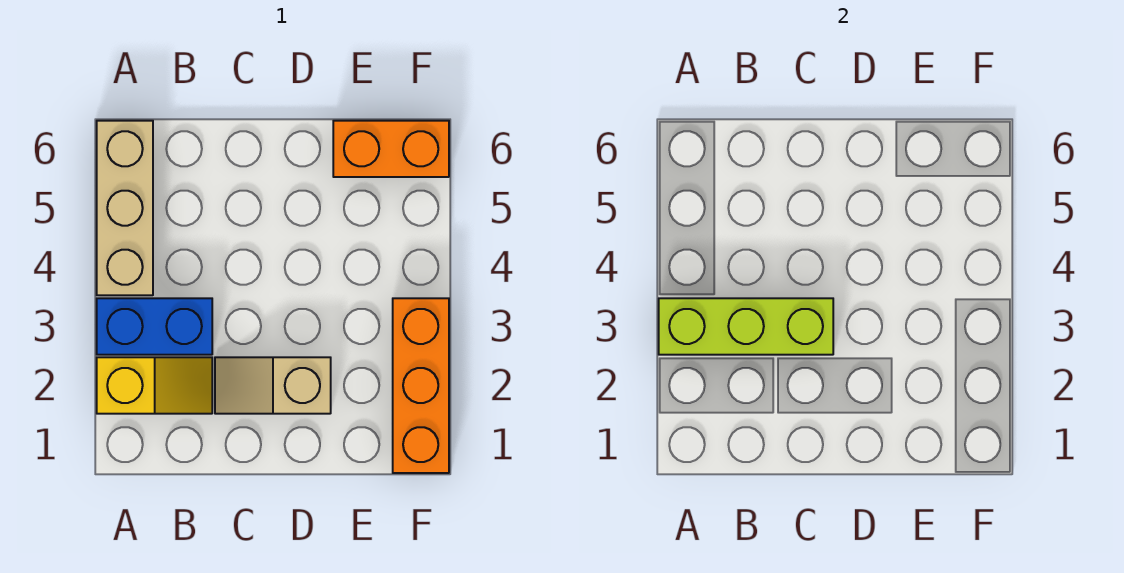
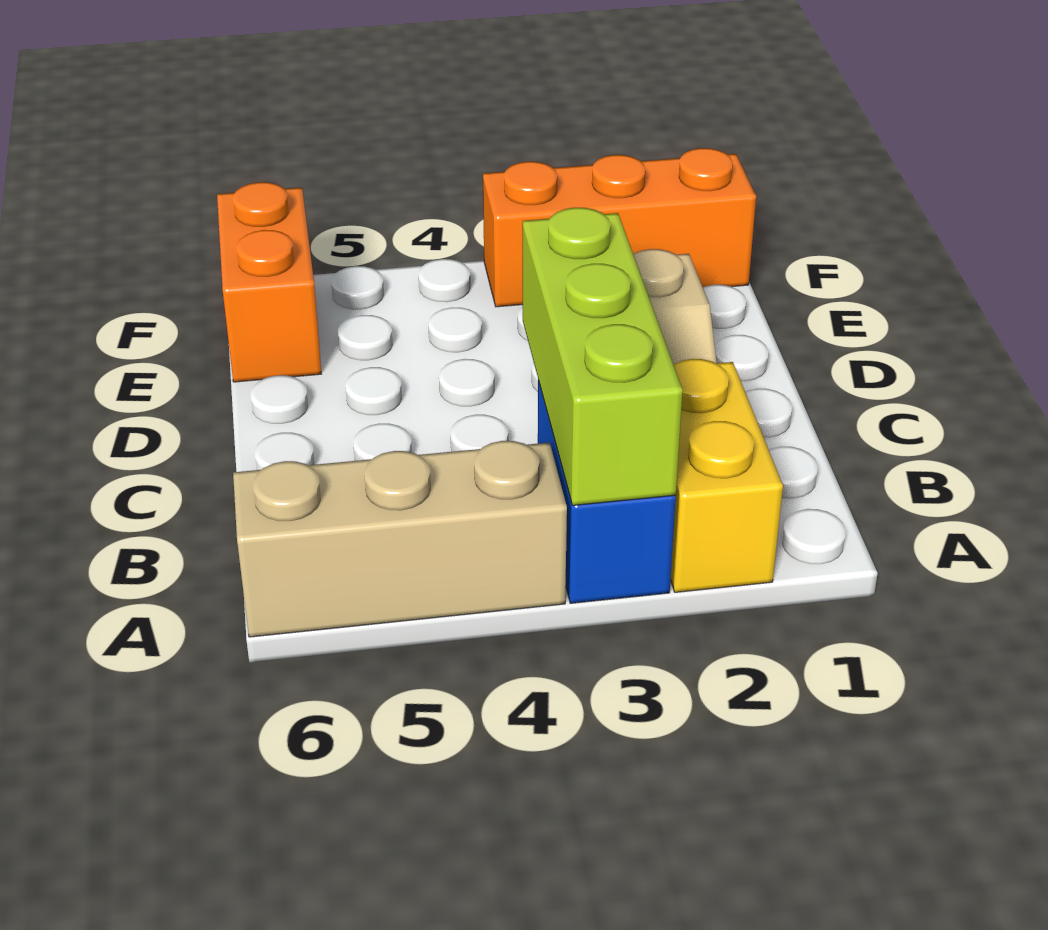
yellow 1x2 slope [97,357,212,414] -> yellow 1x2 brick [670,359,783,592]

